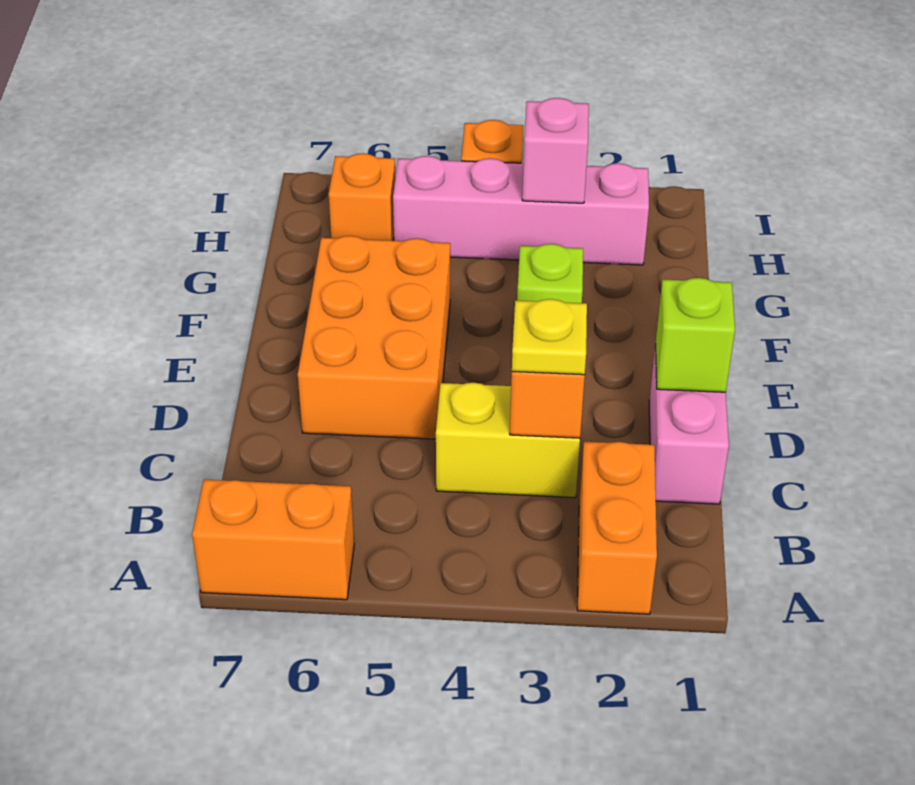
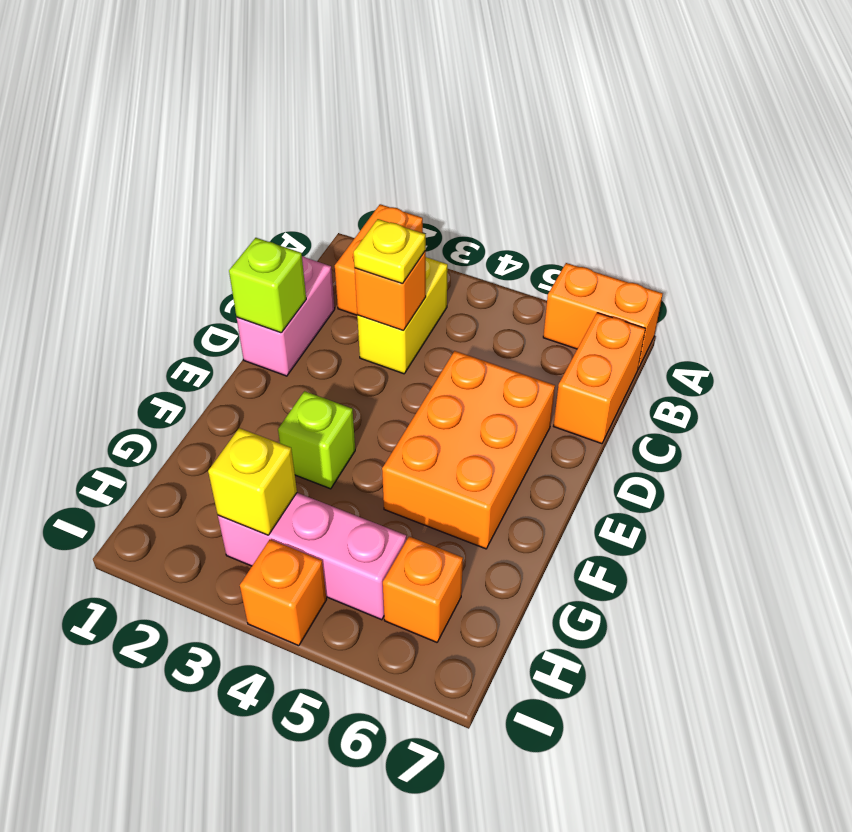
none -> orange 1x2 brick [554,313,646,444]
yellow 1x2 brick [436,383,580,498] -> yellow 1x2 brick turned to [357,257,448,374]
pink 1x4 brick [393,156,649,265] -> pink 1x3 brick [218,493,406,620]
pink 1x1 brick [522,98,589,203] -> yellow 1x1 brick [208,428,297,535]

